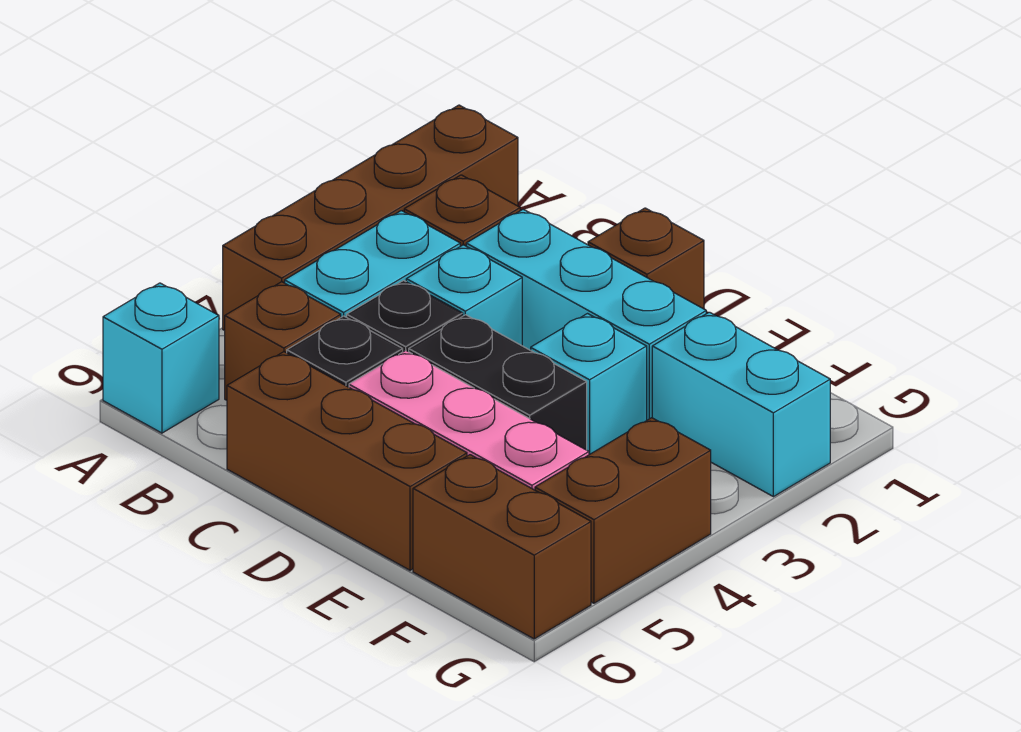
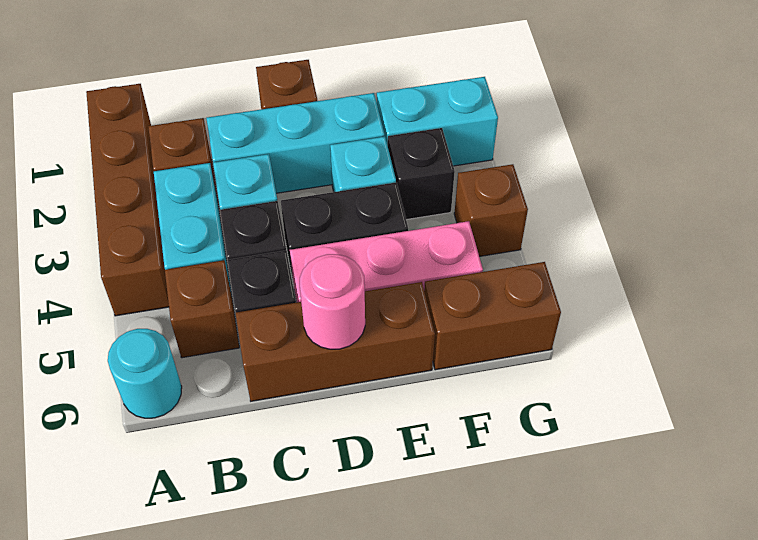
cyan 1x1 brick [103,283,219,433] -> cyan 1x1 round brick [108,329,182,418]
none -> pink 1x1 round brick [300,254,365,349]
none -> black 1x1 brick [388,128,455,220]
brown 1x2 brick [535,418,711,603] -> brown 1x1 brick [454,164,528,257]

